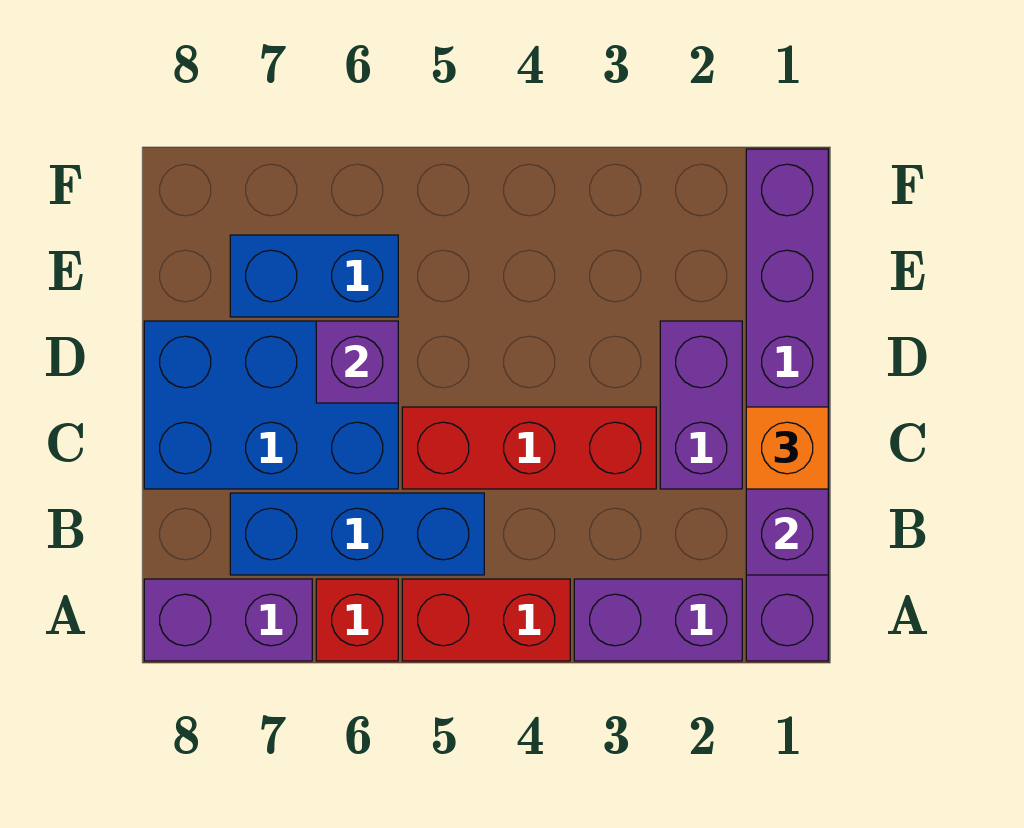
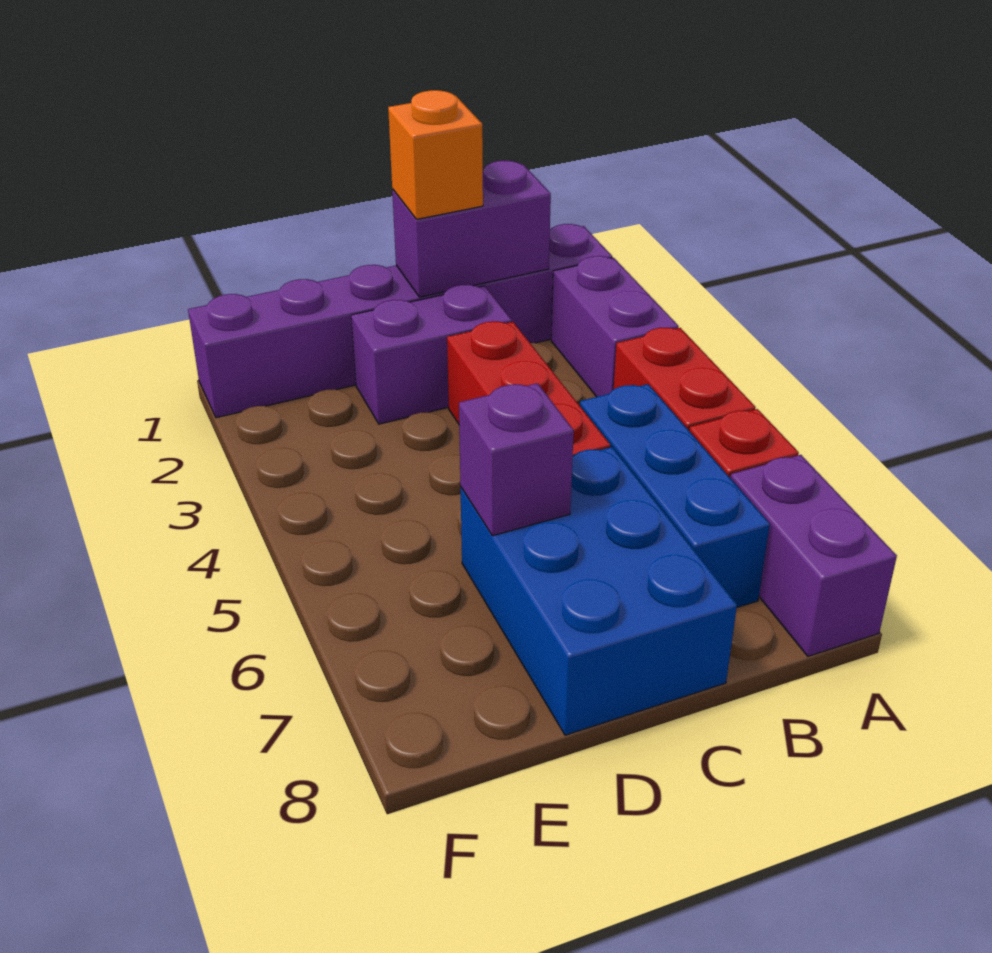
blue 1x2 brick [230,235,398,317] -> none

